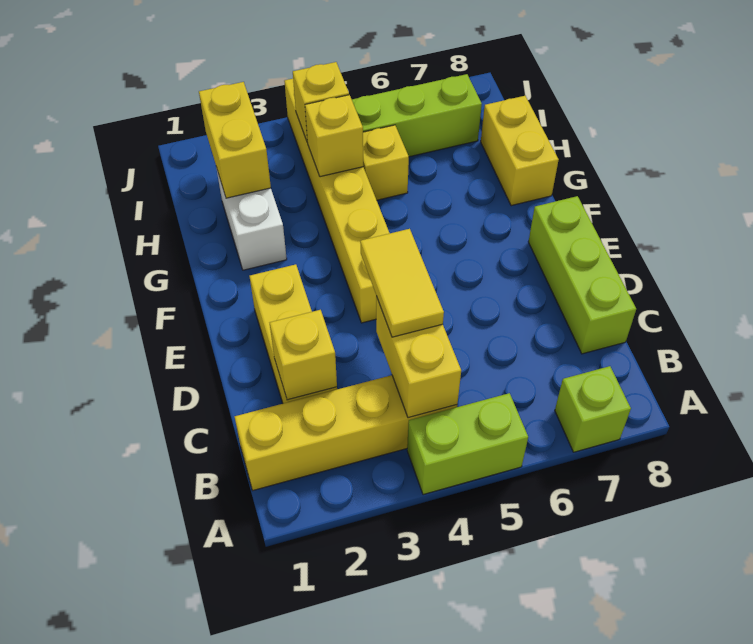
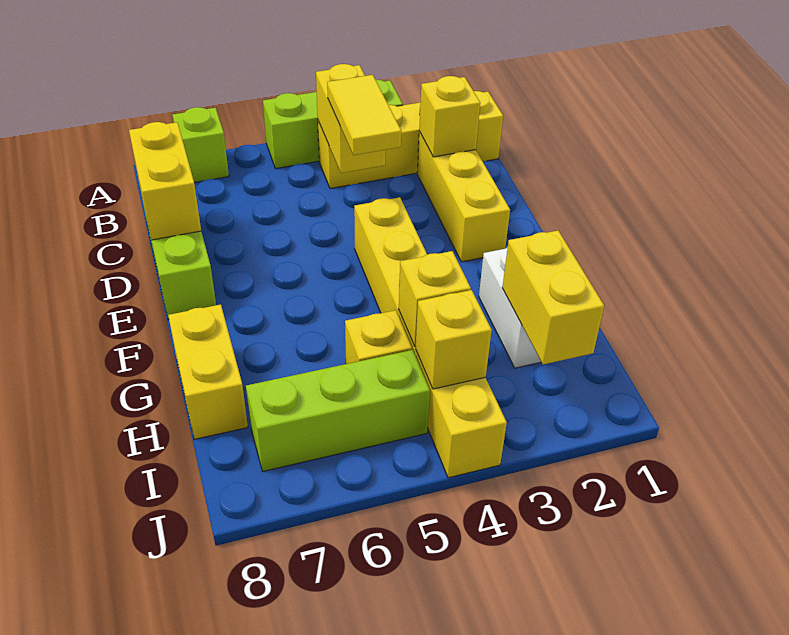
lime 1x2 brick [407,393,528,495] -> lime 1x3 brick [263,80,403,169]
none -> yellow 1x2 brick [129,122,201,240]

